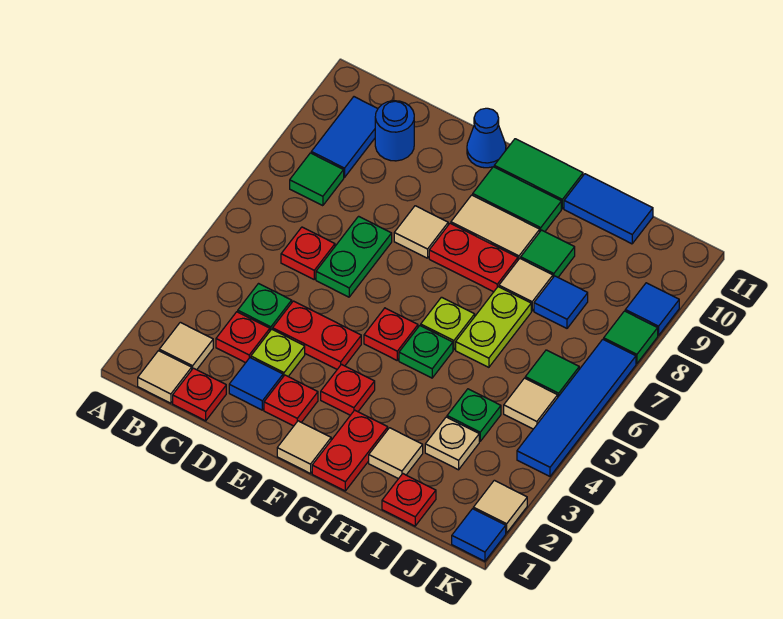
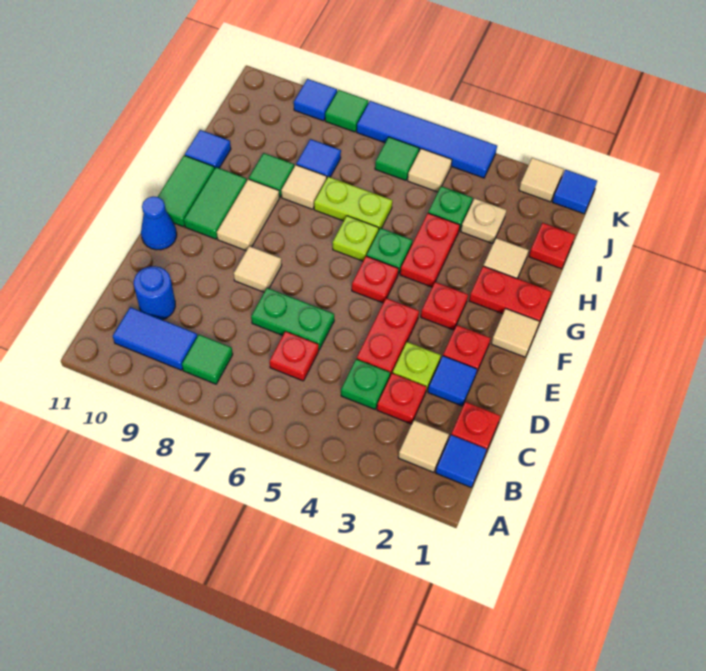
tan 1x1 tile [138,351,192,403] -> blue 1x1 tile [436,435,487,487]
red 1x2 plate [429,223,518,292] -> red 1x2 plate moved to [400,213,460,287]
blue 1x2 tile [564,174,653,244] -> blue 1x1 tile [185,130,231,168]

